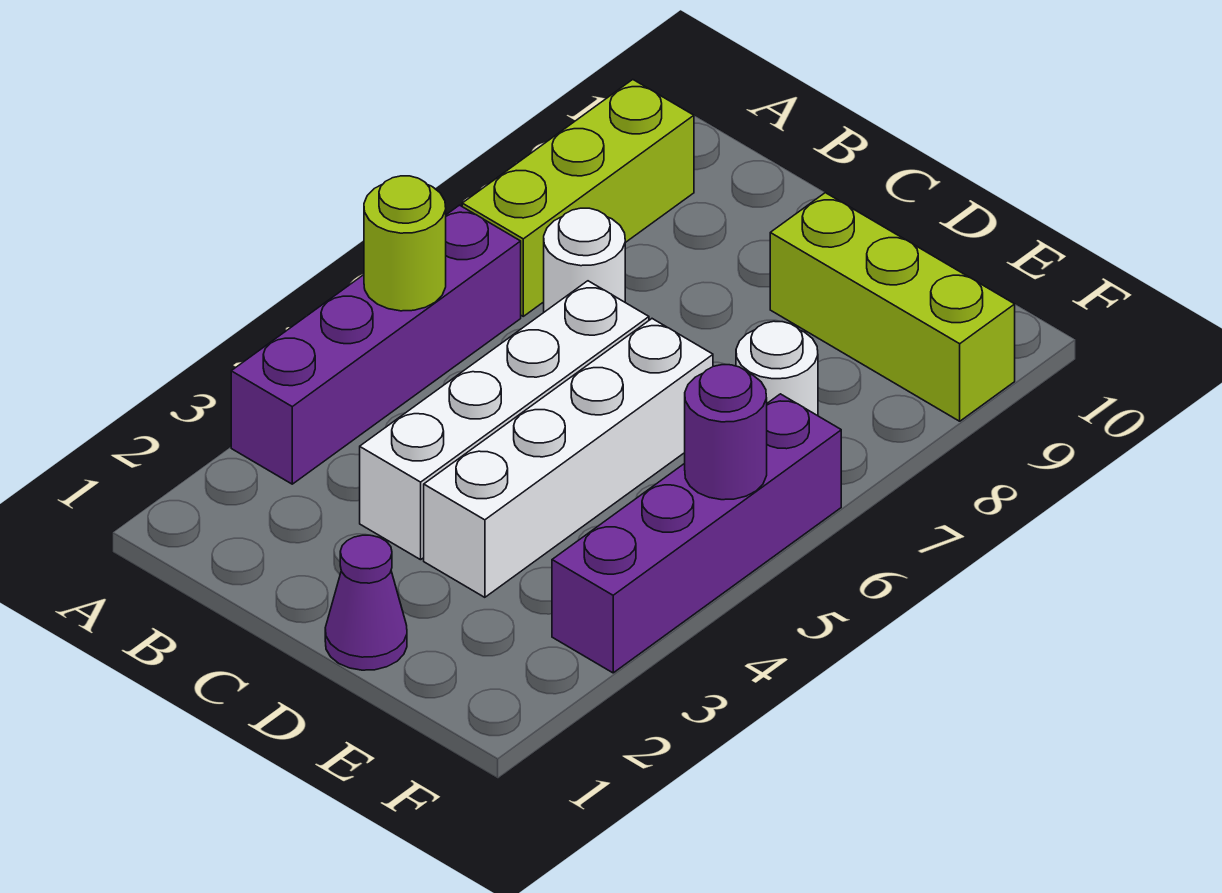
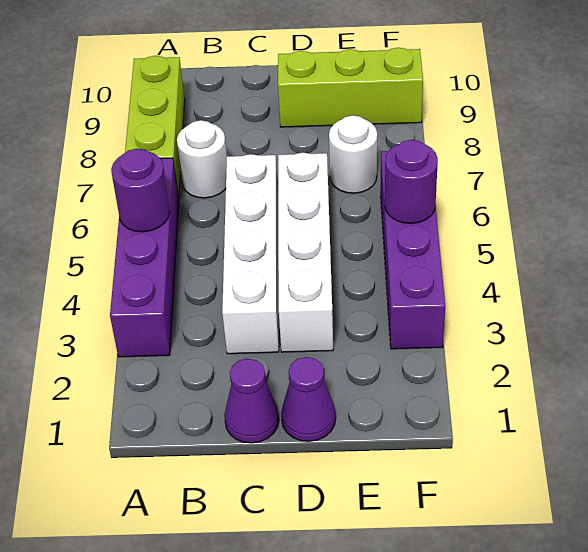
lime 1x1 round brick [364,176,446,311] -> purple 1x1 round brick [111,149,170,232]
none -> purple 1x1 cone [224,359,279,443]

